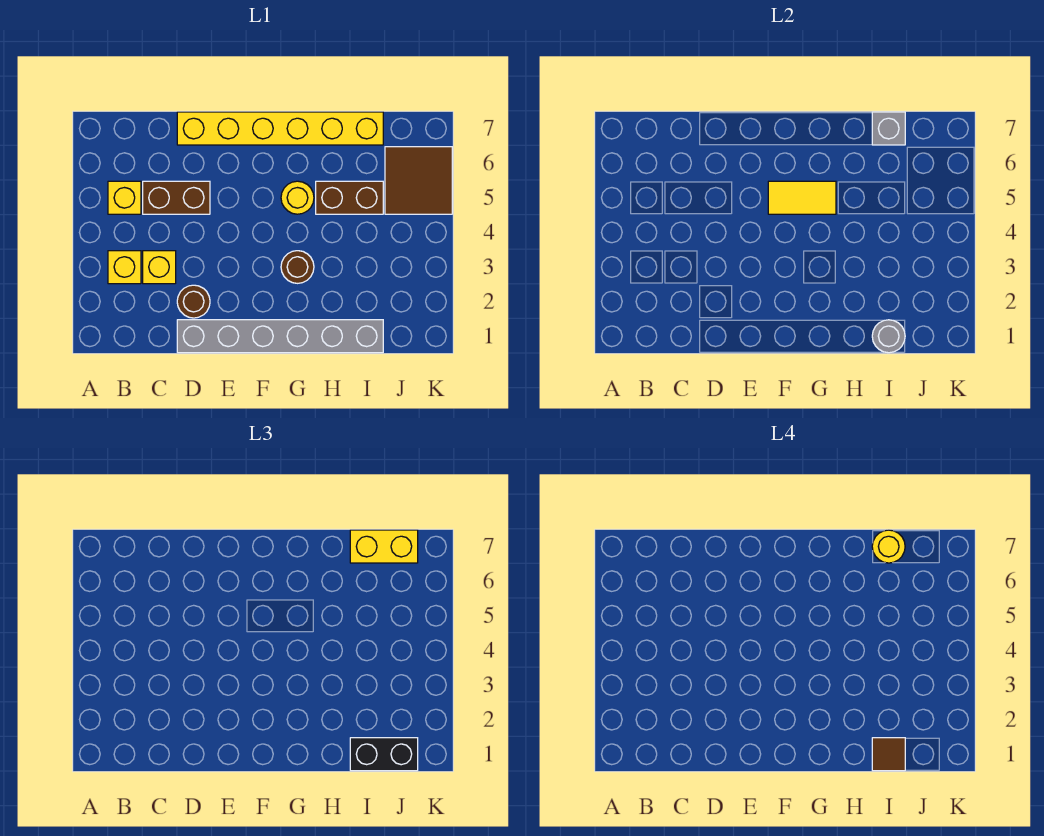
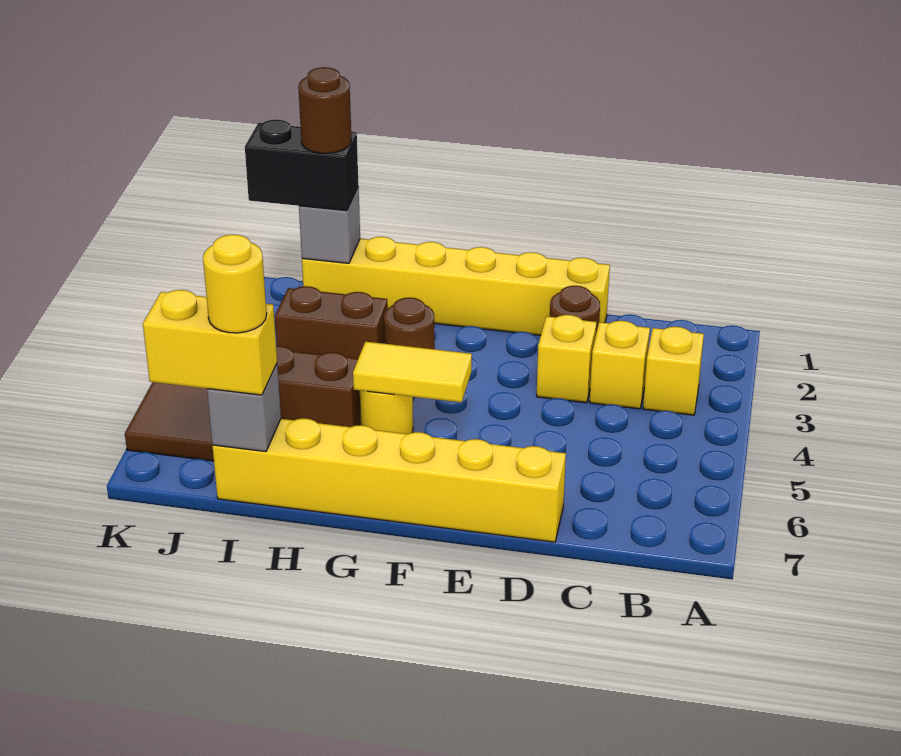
yellow 1x1 brick [108,181,141,214] -> yellow 1x1 brick moved to [536,315,596,403]
brown 1x2 brick [143,181,210,214] -> brown 1x2 brick moved to [275,286,388,359]
grey 1x6 brick [177,320,383,353] -> yellow 1x6 brick [302,237,610,335]
grey 1x1 round brick [872,320,905,353] -> grey 1x1 brick [299,187,360,263]
brown 1x1 tile [872,738,905,771] -> brown 1x1 round brick [298,67,351,154]

